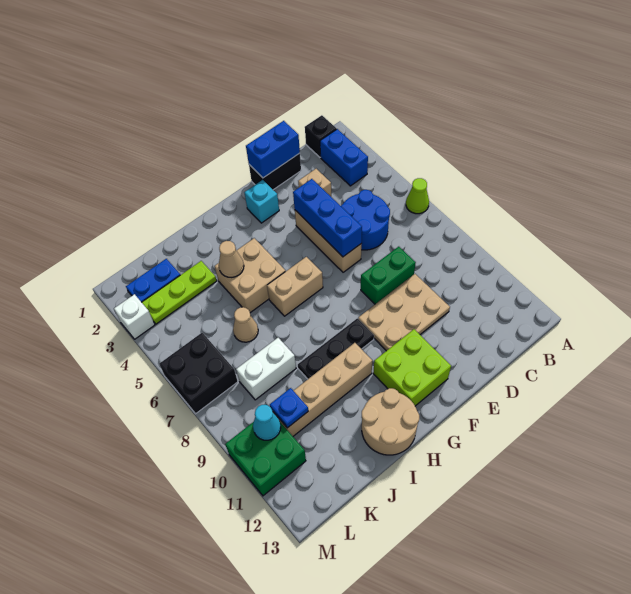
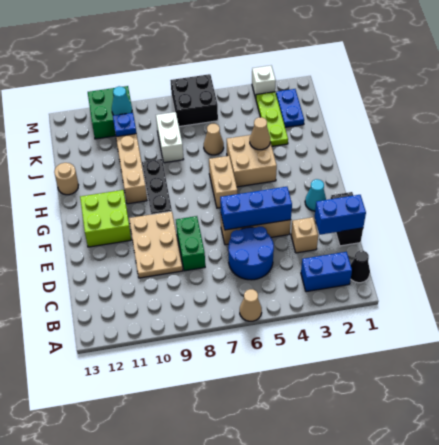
lime 1x1 cone [406,178,429,214] -> tan 1x1 cone [240,289,262,321]
black 1x1 brick [305,115,336,157] -> black 1x1 cone [351,251,370,283]
blue 1x2 brick [246,121,300,178] -> blue 1x2 brick turned to [315,195,366,235]
cyan 1x1 brick [244,180,279,223] -> cyan 1x1 cone [305,179,326,211]
tan 2x2 round brick [362,388,419,455] -> tan 1x1 round brick [54,163,78,195]

